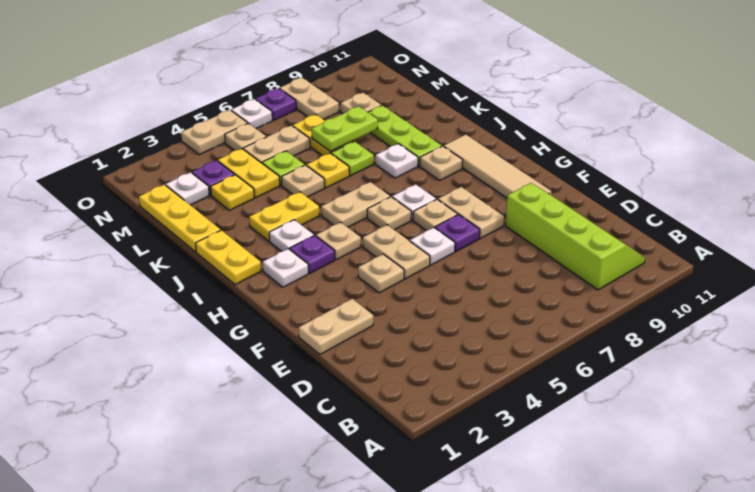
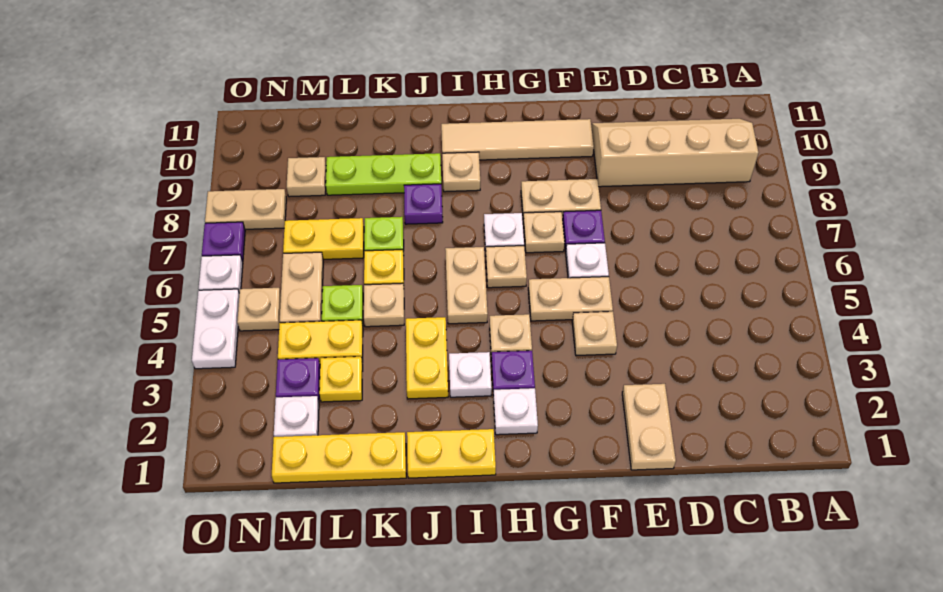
lime 2x4 slope [506,183,645,290] -> tan 2x4 slope [591,119,758,187]
white 1x1 plate [376,144,418,178] -> purple 1x1 plate [404,184,443,224]
lime 1x2 plate [312,106,378,151] -> none
tan 1x2 plate [181,110,248,155] -> white 1x2 plate [192,289,239,369]

